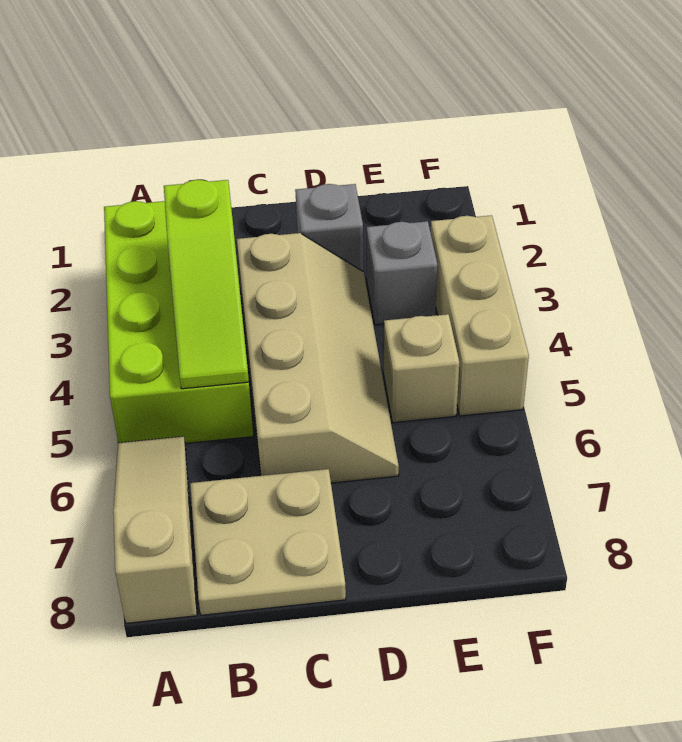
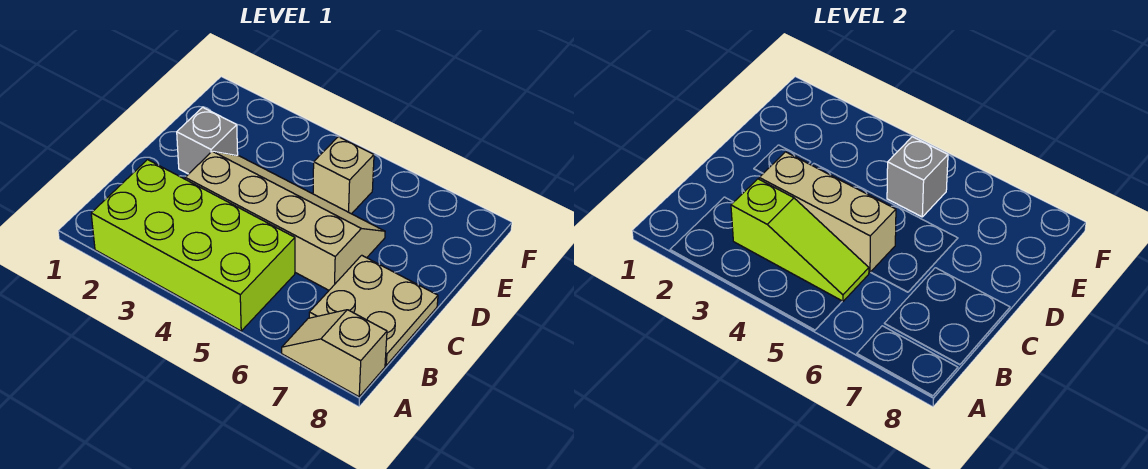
tan 1x3 slope [113,436,197,623] -> tan 1x2 slope [282,310,387,397]
grey 1x1 brick [367,221,438,325] -> grey 1x1 brick moved to [887,137,948,217]
tan 1x3 brick [431,215,529,416] -> tan 1x3 brick moved to [759,152,896,273]

